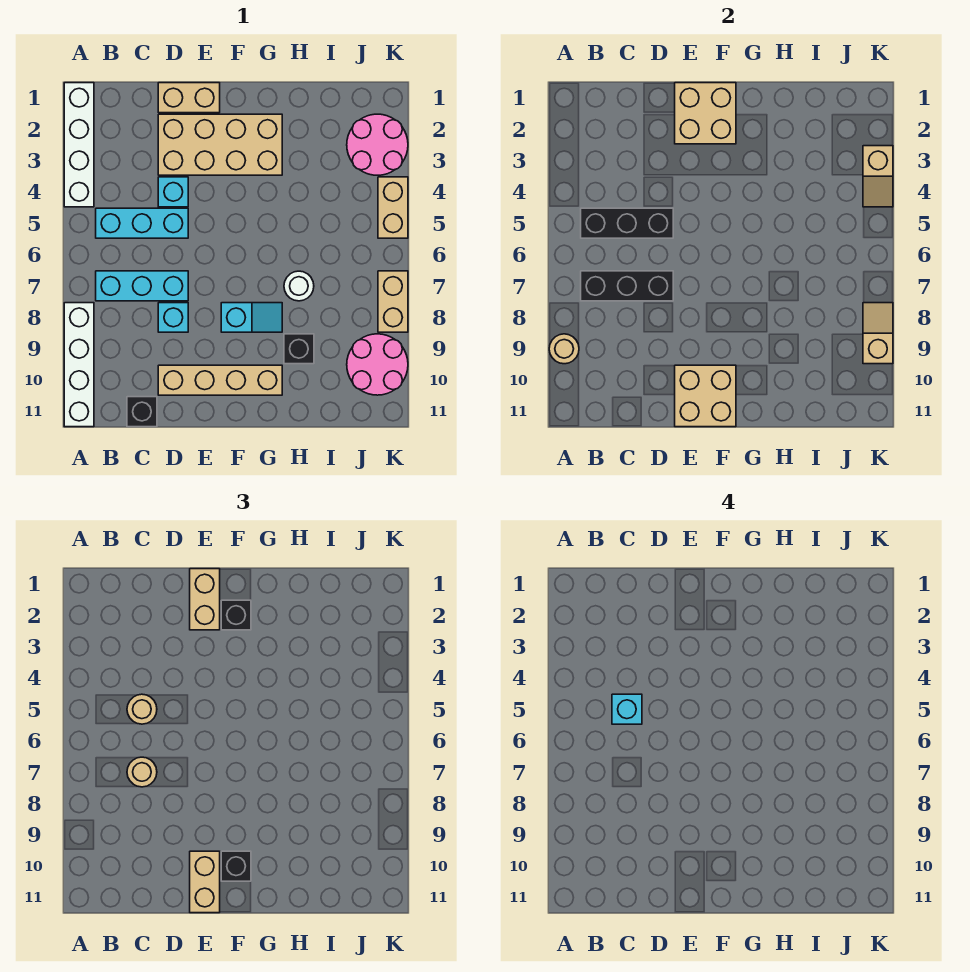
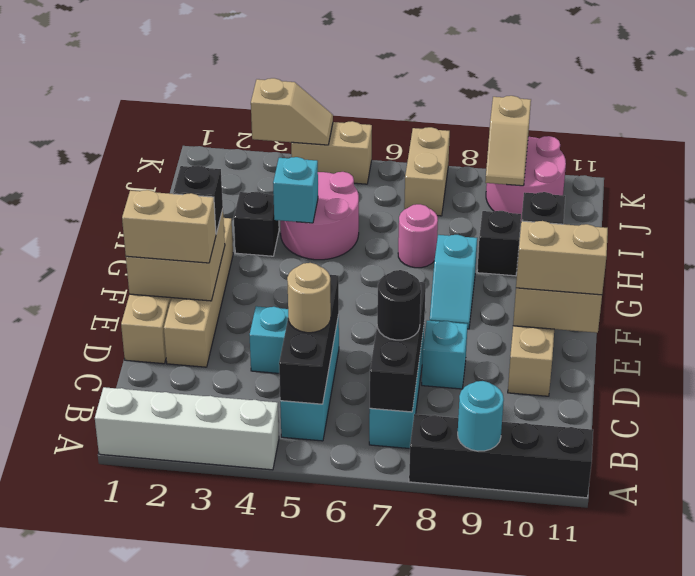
white 1x4 brick [64,303,94,427] -> black 1x4 brick [409,414,593,498]
tan 1x1 round brick [549,334,579,364] -> cyan 1x1 round brick [458,381,504,451]
cyan 1x1 brick [612,694,642,724] -> cyan 1x1 brick moved to [273,157,318,223]
tan 1x1 round brick [127,757,157,787] -> black 1x1 round brick [377,270,421,340]
black 1x1 brick [127,397,157,427] -> black 1x1 brick moved to [234,192,279,256]
tan 2x4 brick [158,114,282,175] -> tan 1x4 brick [164,218,233,367]
cyan 1x2 slope [221,303,282,332] -> cyan 1x2 slope turned to [430,235,477,329]
white 1x1 round brick [284,271,314,301] -> pink 1x1 round brick [398,204,438,268]
pink 2x2 round brick [347,114,408,175] -> pink 2x2 round brick moved to [280,172,359,260]
tan 1x2 brick [378,271,408,332] -> tan 1x2 brick turned to [404,127,450,216]
tan 1x2 slope [863,303,893,364] -> tan 1x2 slope turned to [485,96,531,186]

